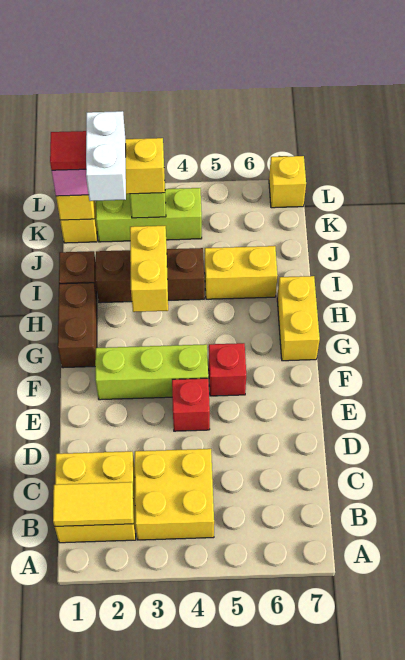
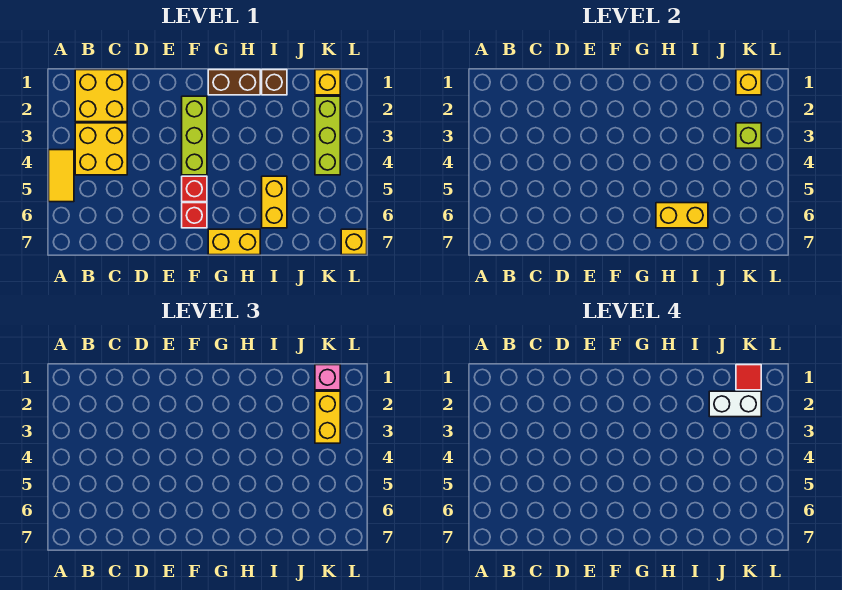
yellow 1x2 tile [53,482,133,526] -> yellow 1x2 tile moved to [49,150,74,202]
red 1x1 brick [172,378,210,431] -> red 1x1 brick moved to [182,203,207,228]
yellow 1x2 brick [130,226,168,312] -> yellow 1x2 brick moved to [656,203,708,228]
brown 1x3 brick [96,248,204,303] -> none

